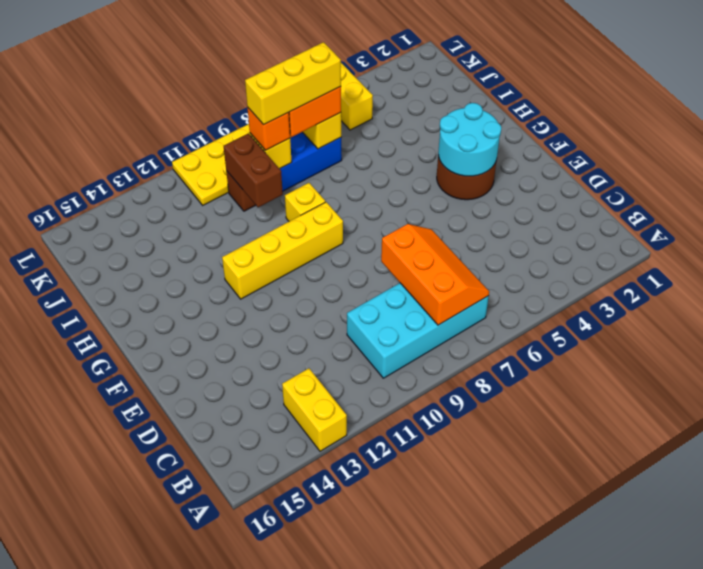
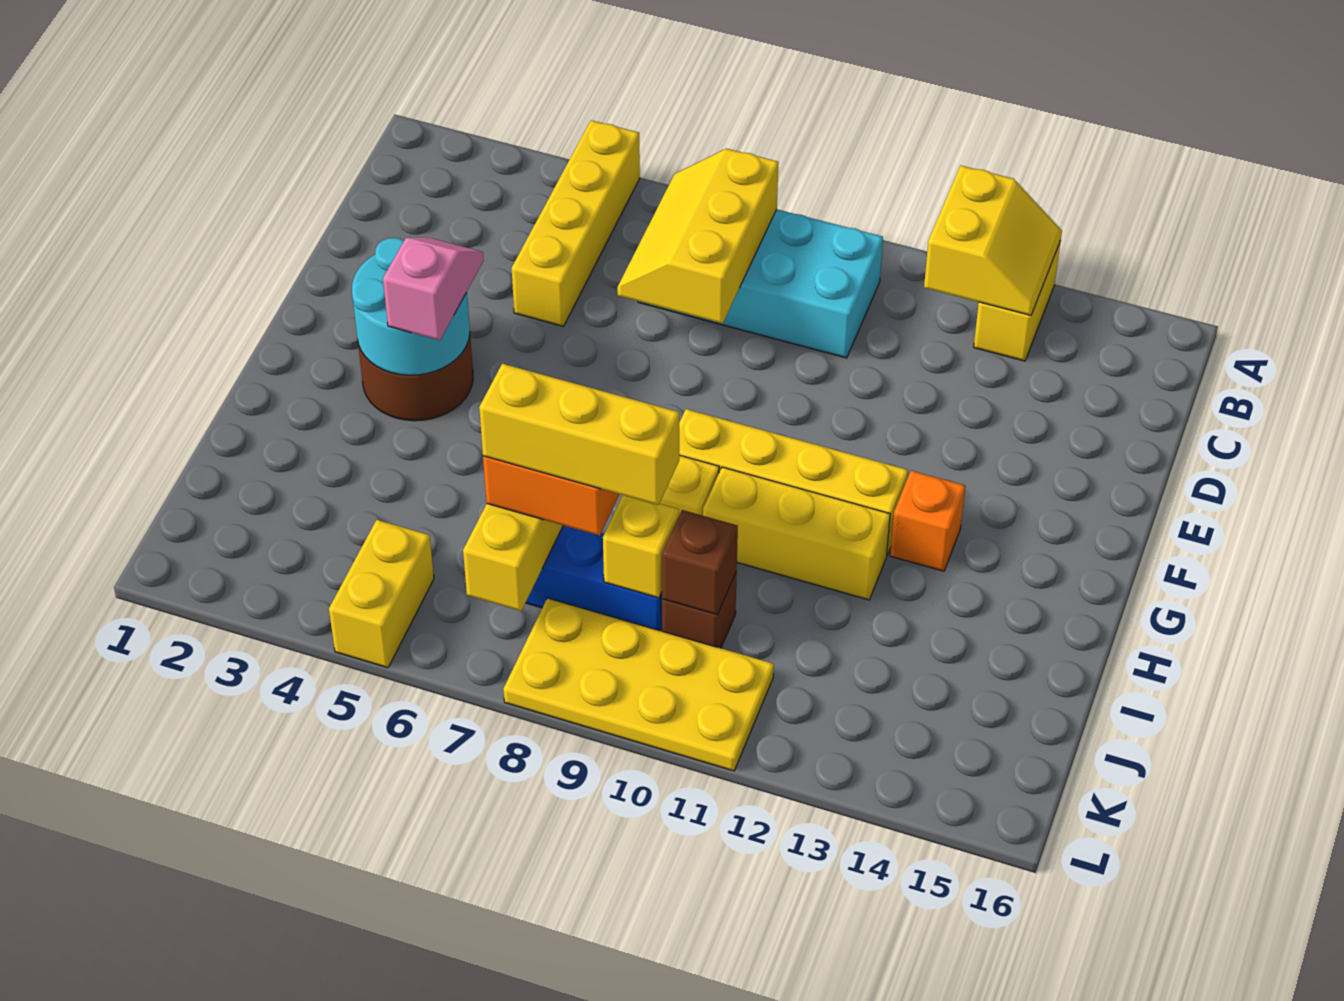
none -> yellow 1x4 brick [512,120,640,326]
none -> yellow 2x2 slope [924,166,1062,315]
orange 2x3 slope [381,224,489,325] -> yellow 2x3 slope [617,149,779,323]
none -> pink 1x2 slope [383,238,484,340]
none -> yellow 1x3 brick [703,467,890,600]
brown 1x2 brick [224,133,283,207] -> brown 1x1 brick [662,510,738,615]
orange 1x1 brick [247,107,290,150] -> orange 1x1 brick moved to [890,471,965,571]

